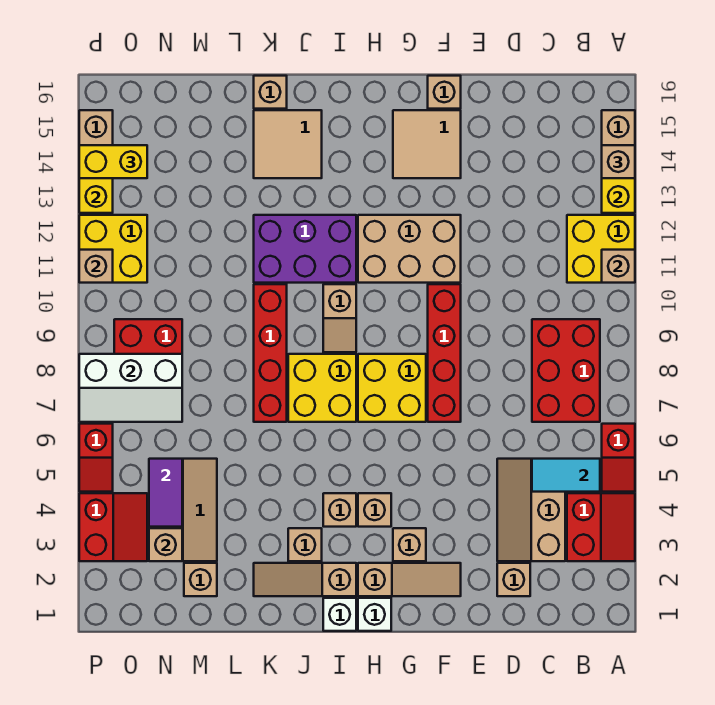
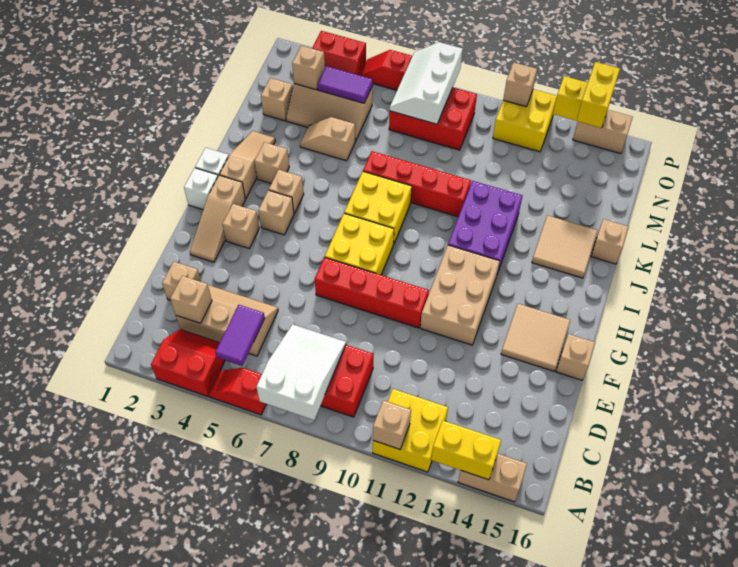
red 2x2 slope [567,493,635,561] -> red 2x2 slope turned to [151,329,225,396]
none -> white 2x3 slope [257,324,346,420]
tan 1x1 brick [602,145,635,178] -> tan 1x1 brick moved to [170,276,212,323]
cyan 1x2 tile [532,459,600,492] -> purple 1x2 tile [215,305,265,366]
tan 1x2 slope [323,284,356,352] -> tan 1x2 slope moved to [300,117,355,161]

